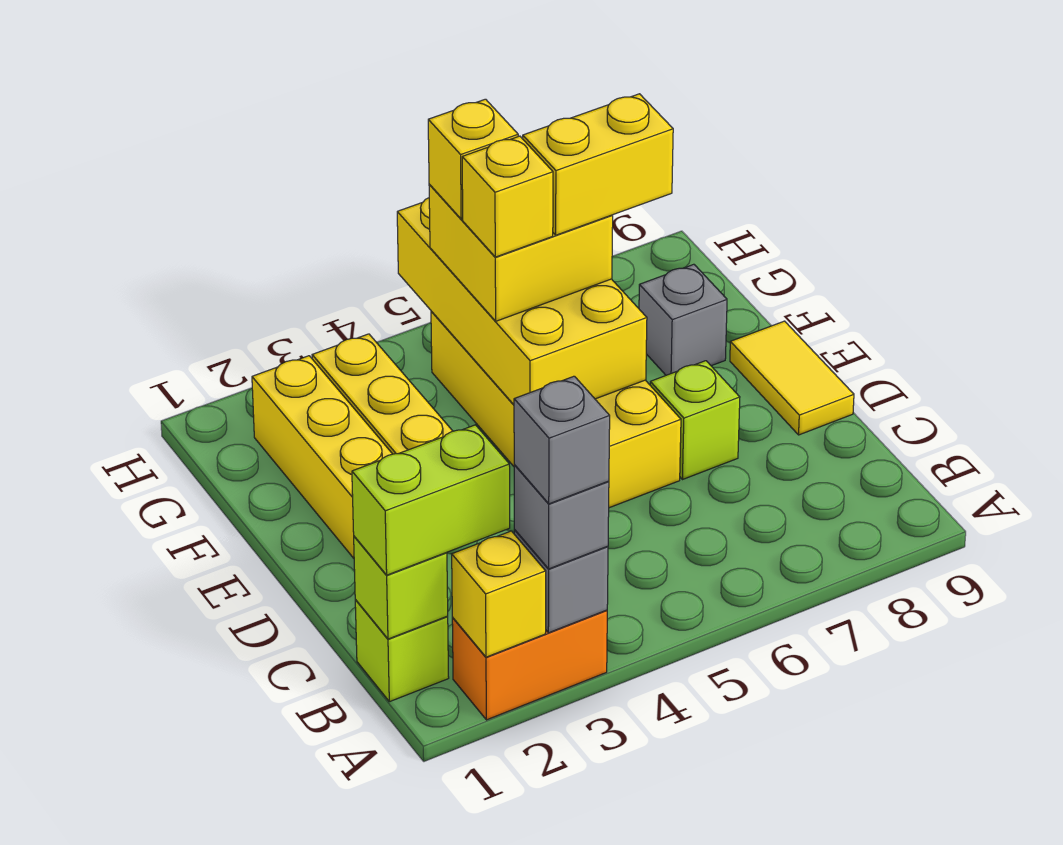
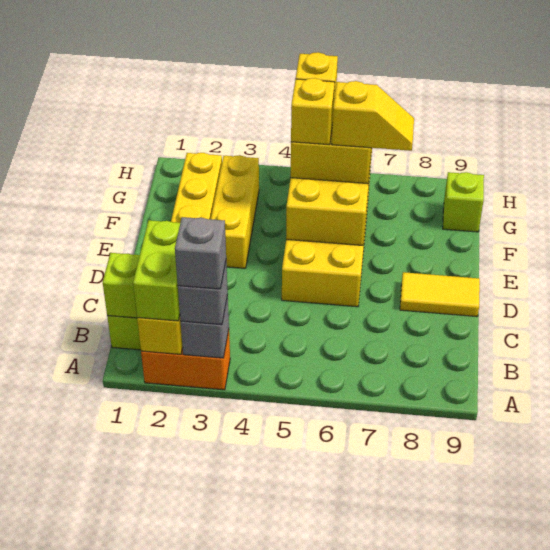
lime 1x2 brick [352,425,510,575] -> lime 1x2 brick turned to [133,220,180,321]
lime 1x1 brick [650,361,740,480] -> lime 1x1 brick moved to [443,172,484,232]
yellow 1x2 tile [730,321,854,435] -> yellow 1x2 tile turned to [400,272,480,317]
yellow 1x2 brick [523,94,673,235] -> yellow 1x2 slope [332,81,414,151]
grey 1x1 brick [639,264,727,375] -> none

